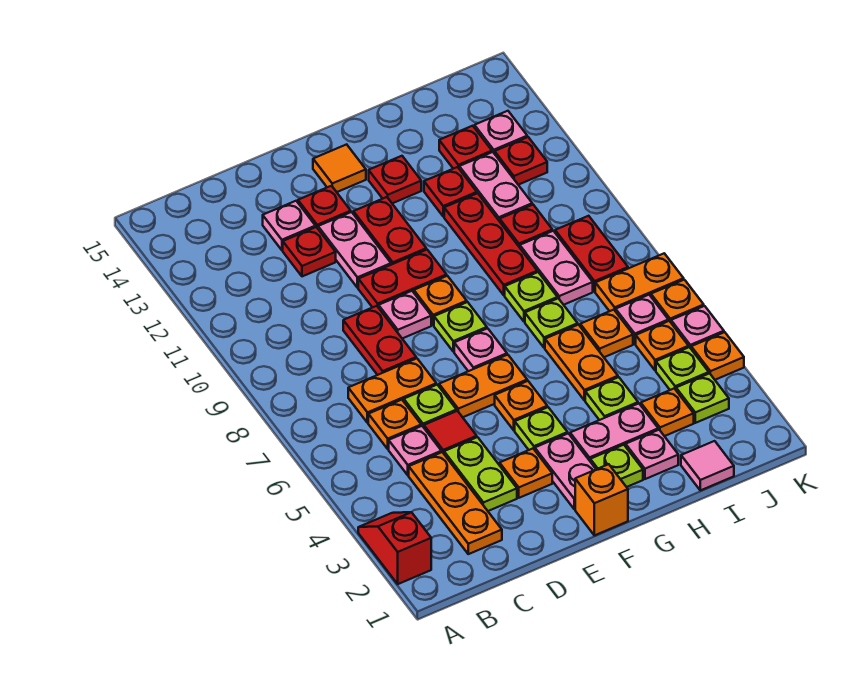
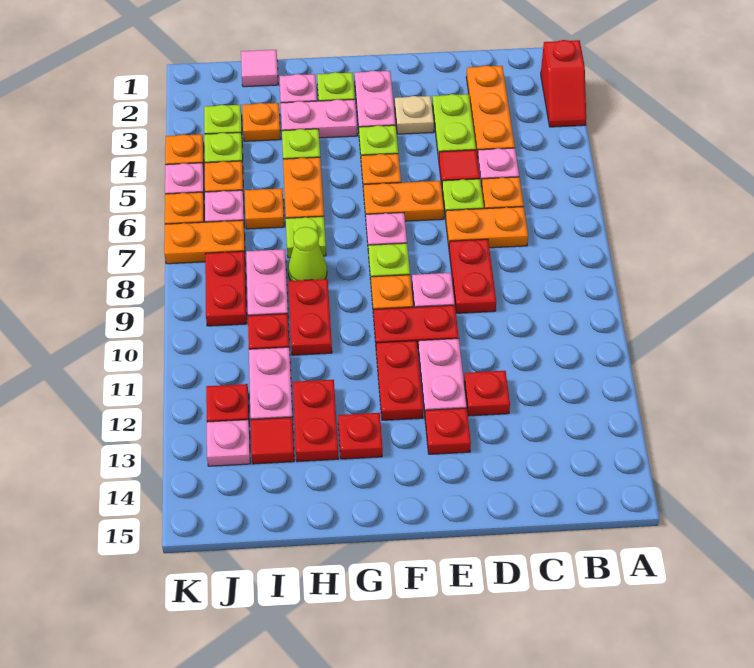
pink 1x1 plate [263,201,315,250] -> none
orange 1x1 plate [500,449,552,498] -> tan 1x1 plate [395,96,434,134]
orange 1x1 brick [575,464,628,535] -> none
orange 1x1 tile [313,144,366,192] -> none
lime 1x1 plate [505,272,557,322] -> lime 1x1 cone [288,227,327,281]
red 1x3 plate [444,193,537,295] -> red 1x2 plate [288,279,332,355]
red 1x1 plate [424,167,477,216] -> red 1x2 plate [293,380,338,461]
red 1x1 plate [439,126,492,169] -> red 1x1 tile [251,417,294,464]

